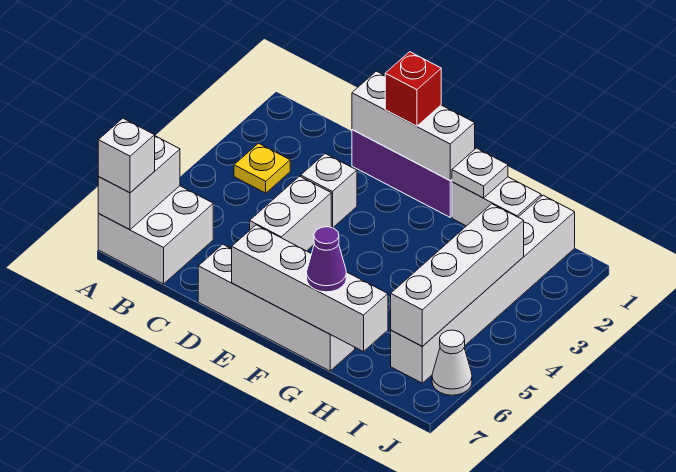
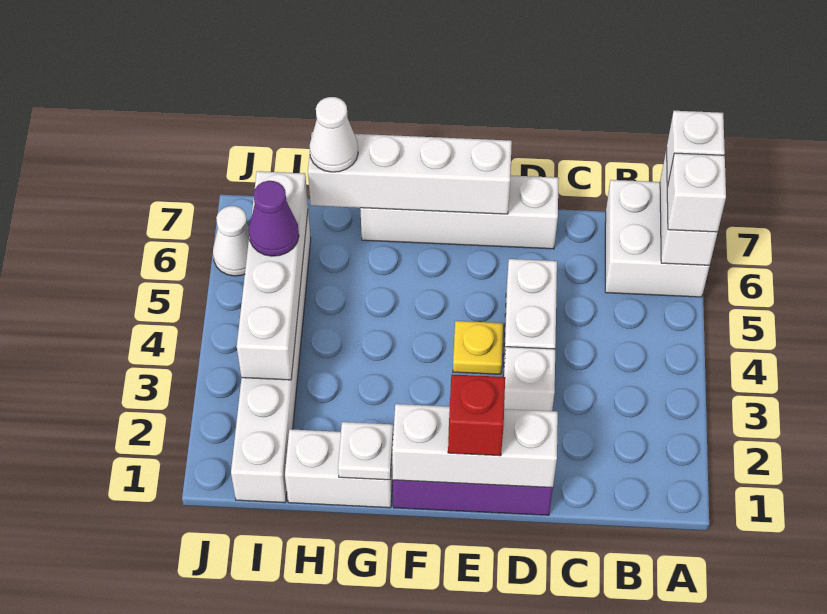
none -> white 1x1 brick [667,153,726,232]
yellow 1x1 plate [234,143,290,193] -> yellow 1x1 plate moved to [453,321,503,374]
purple 1x1 cone [306,227,346,292] -> purple 1x1 cone moved to [249,181,299,256]
none -> white 1x1 cone [309,97,358,172]

